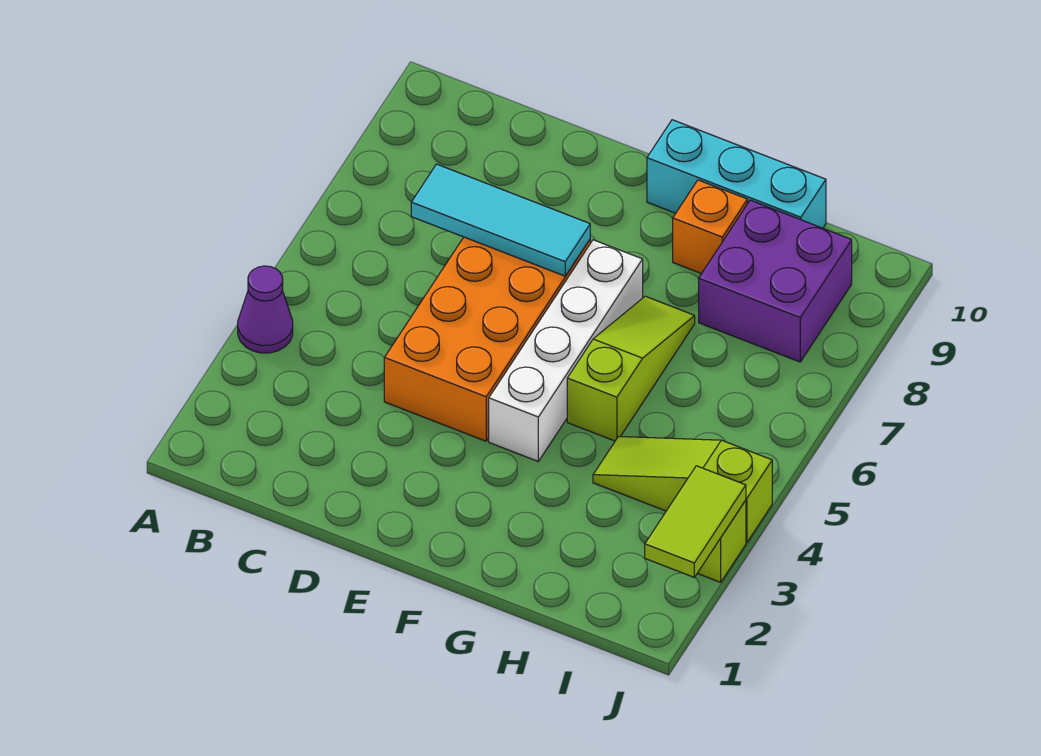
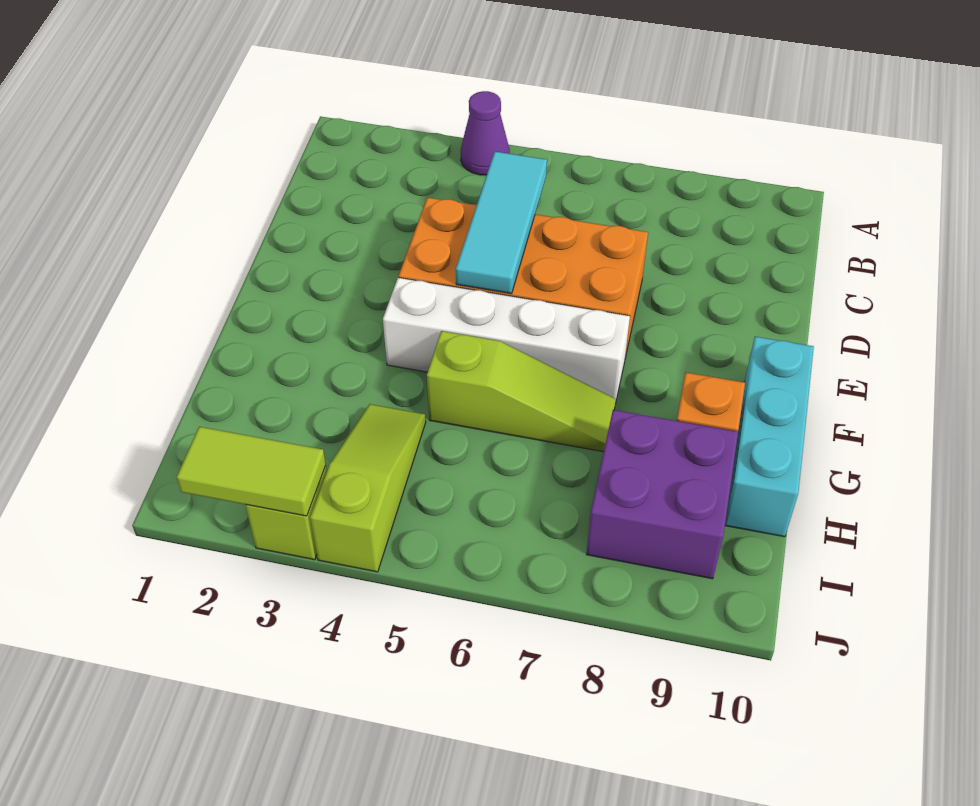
cyan 1x3 tile [411,164,590,276] -> cyan 1x3 tile moved to [456,152,547,294]

